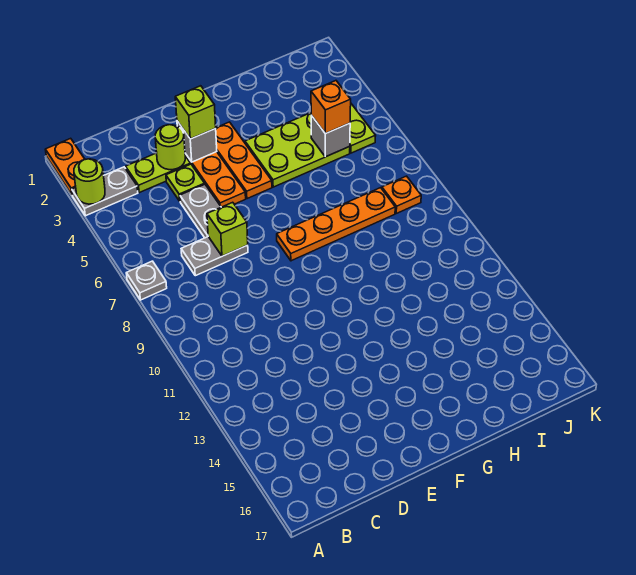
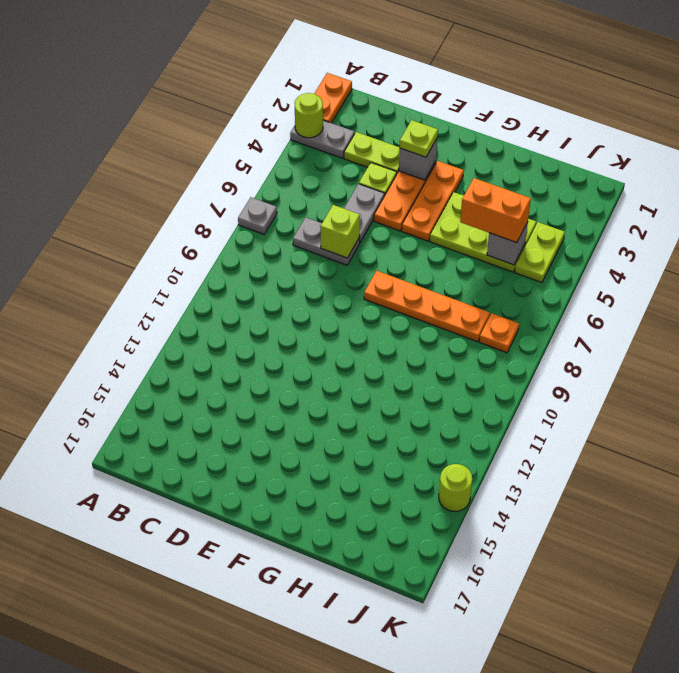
lime 1x1 round brick [155,125,185,170] -> lime 1x1 round brick moved to [439,464,472,511]
lime 1x1 brick [175,86,216,139] -> lime 1x1 plate [400,120,438,157]
orange 1x1 brick [311,81,351,134] -> orange 1x2 brick [460,178,531,243]

